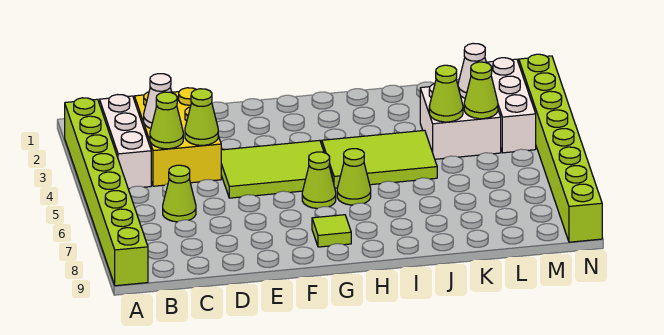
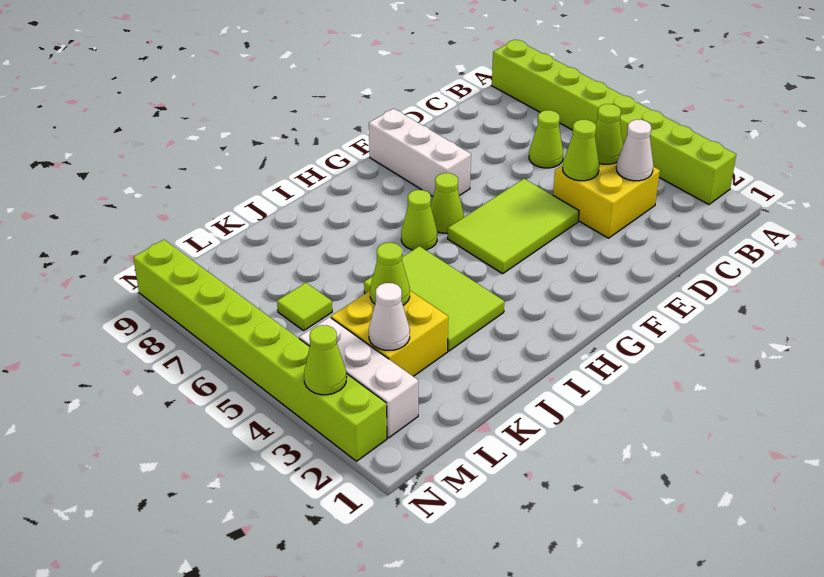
white 1x3 brick [100,95,151,189] -> white 1x3 brick moved to [369,109,471,196]
yellow 2x3 brick [134,88,221,186] -> yellow 2x2 brick [553,162,660,238]
lime 1x1 tile [312,215,351,247] -> lime 1x1 tile moved to [277,283,332,331]
lime 2x3 tile [322,130,437,188] -> lime 2x3 tile turned to [364,246,504,351]
white 2x2 brick [420,84,501,159] -> yellow 2x2 brick [331,291,448,376]
lime 1x1 cone [464,62,498,119] -> lime 1x1 cone moved to [304,325,347,395]

